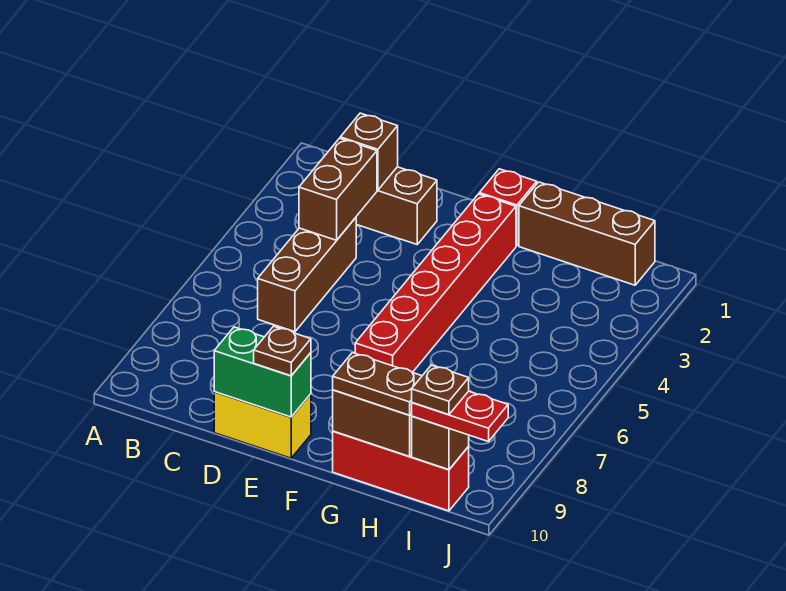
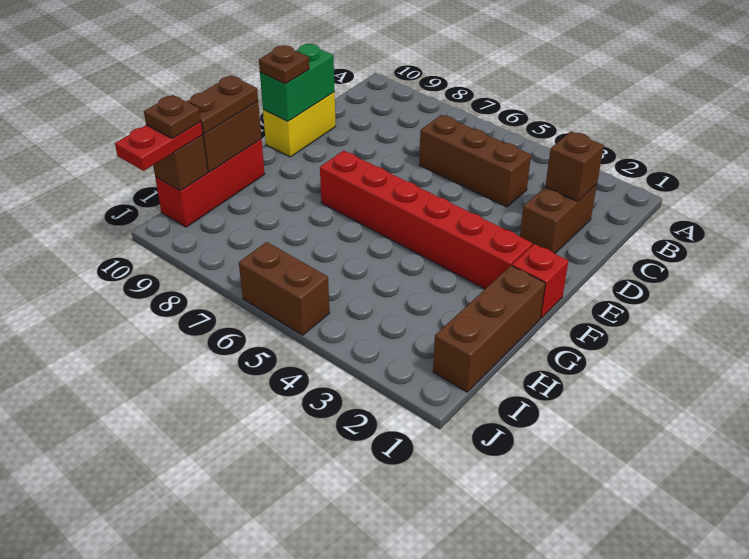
brown 1x2 brick [299,138,377,240] -> brown 1x2 brick moved to [239,242,330,335]

